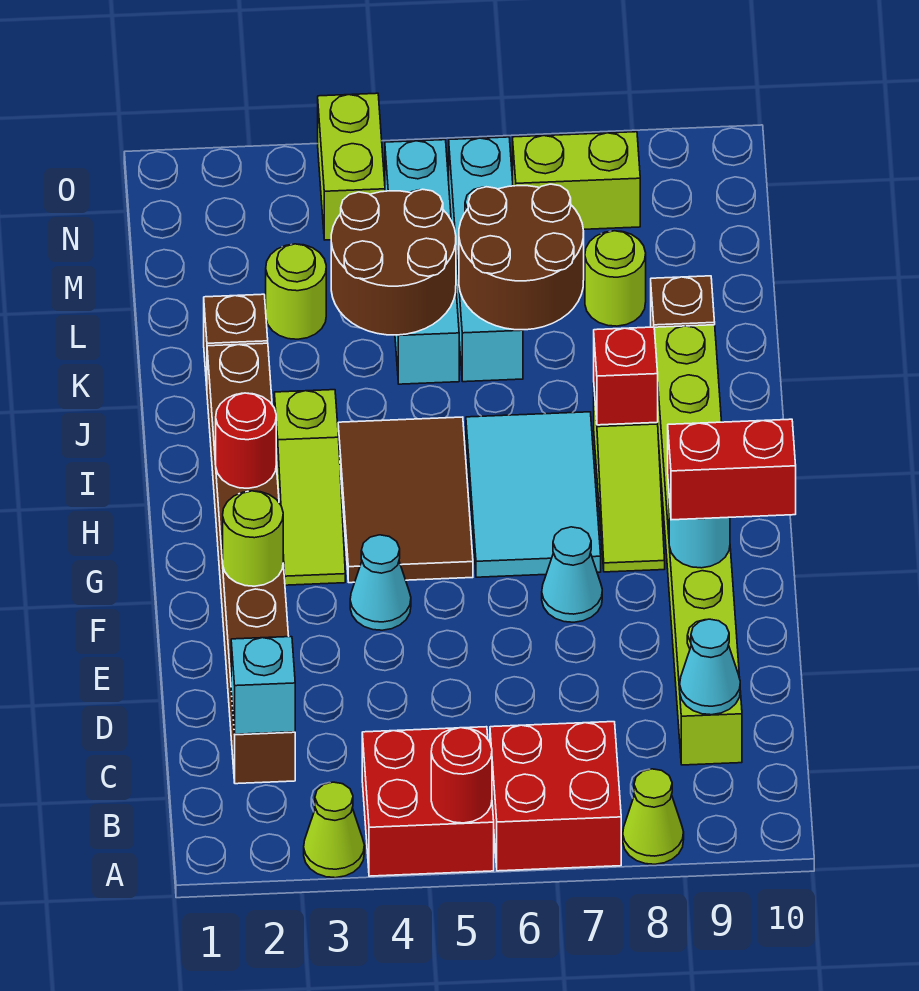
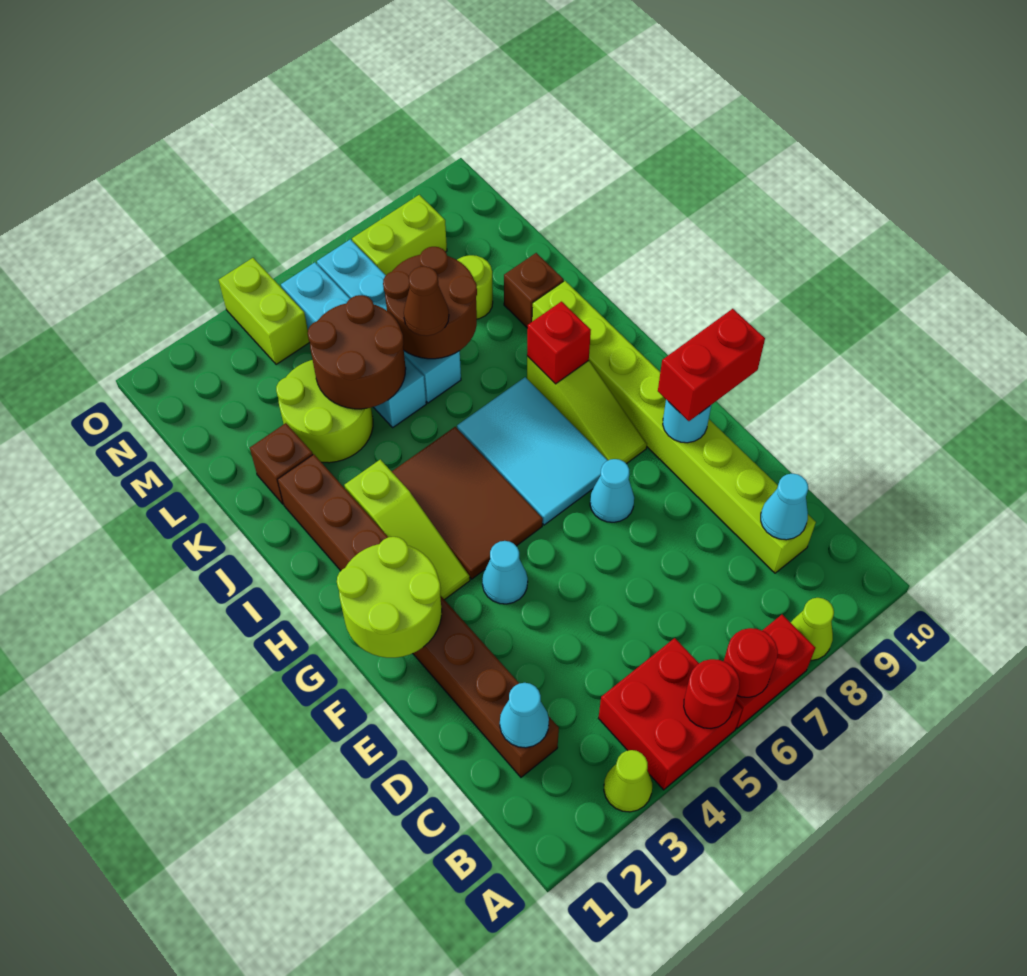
red 2x2 brick [490,722,621,871] -> red 1x2 brick [735,615,815,728]
cyan 1x1 brick [231,637,295,734] -> cyan 1x1 cone [500,683,549,748]
lime 1x1 round brick [223,491,283,586] -> lime 2x2 round brick [337,537,442,658]
red 1x1 round brick [216,393,276,488] -> red 1x1 round brick moved to [724,628,778,697]
none -> brown 1x1 cone [404,266,449,336]
lime 1x1 round brick [266,244,326,339] -> lime 2x2 round brick [276,360,373,463]

